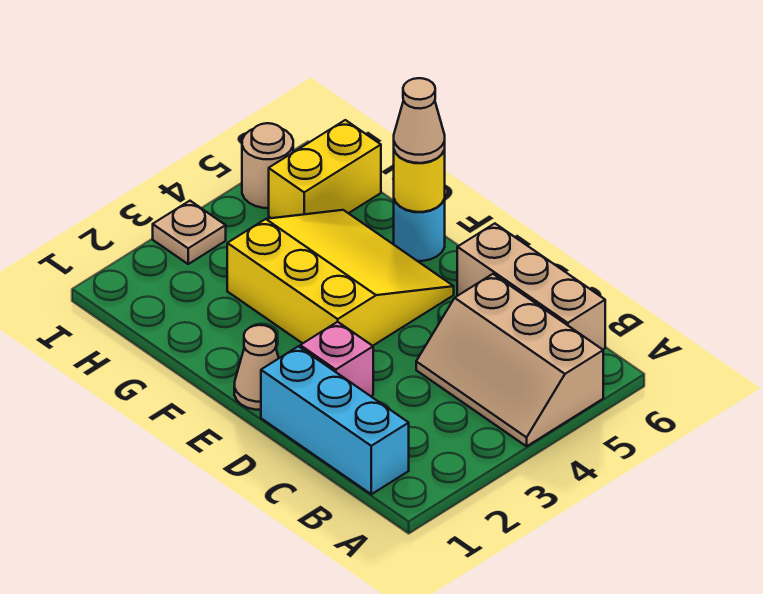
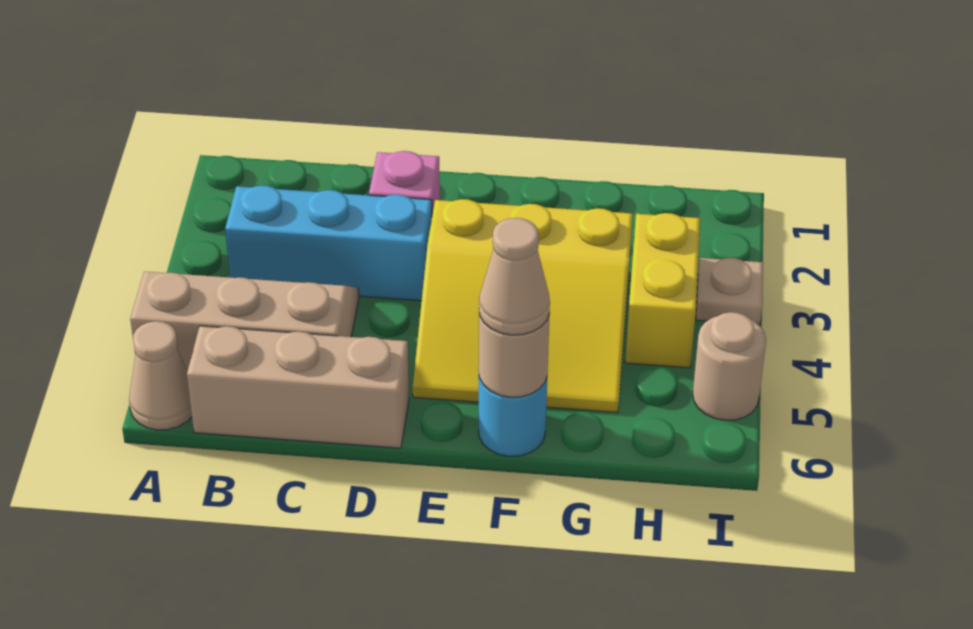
cyan 1x3 brick [261,346,409,494] -> cyan 1x3 brick moved to [225,185,432,301]
tan 1x1 cone [234,325,279,410] -> tan 1x1 cone moved to [129,321,192,430]
yellow 1x1 round brick [394,150,445,212] -> tan 1x1 round brick [479,313,550,397]
yellow 1x2 brick [269,120,381,218] -> yellow 1x2 brick moved to [625,213,700,368]

